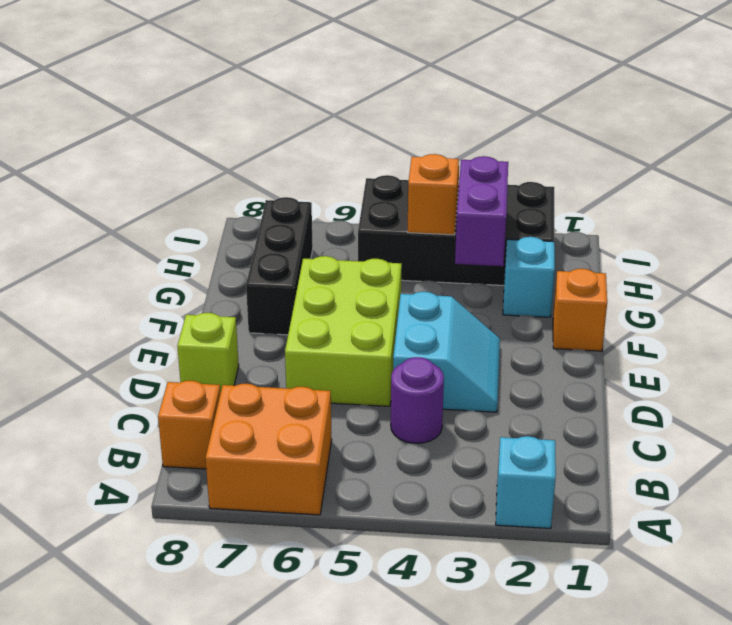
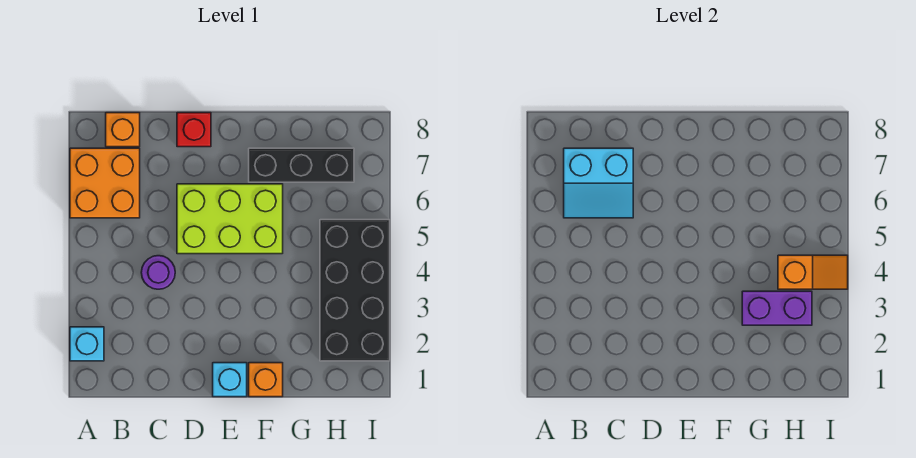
cyan 2x2 slope [393,292,500,412] -> cyan 2x2 slope moved to [564,148,633,218]
lime 1x1 brick [177,313,239,393] -> red 1x1 brick [177,113,211,147]
cyan 1x1 brick [503,237,555,317] -> cyan 1x1 brick moved to [213,363,247,397]

